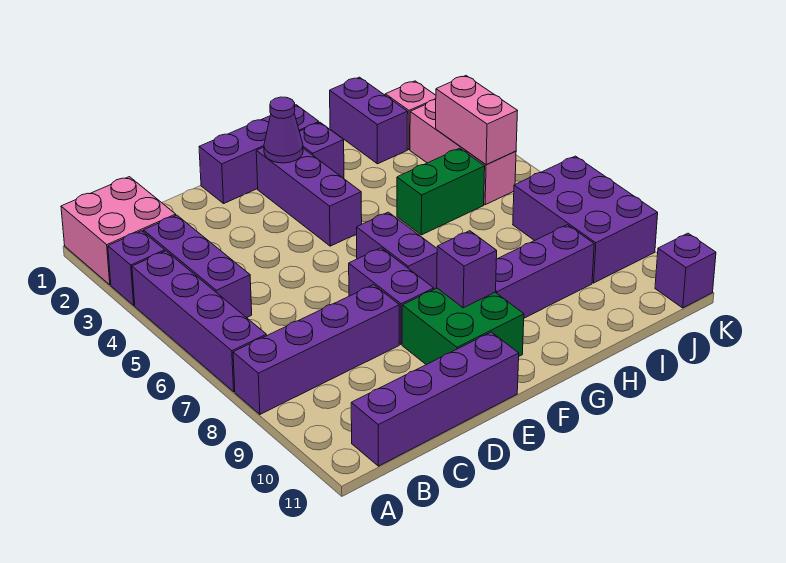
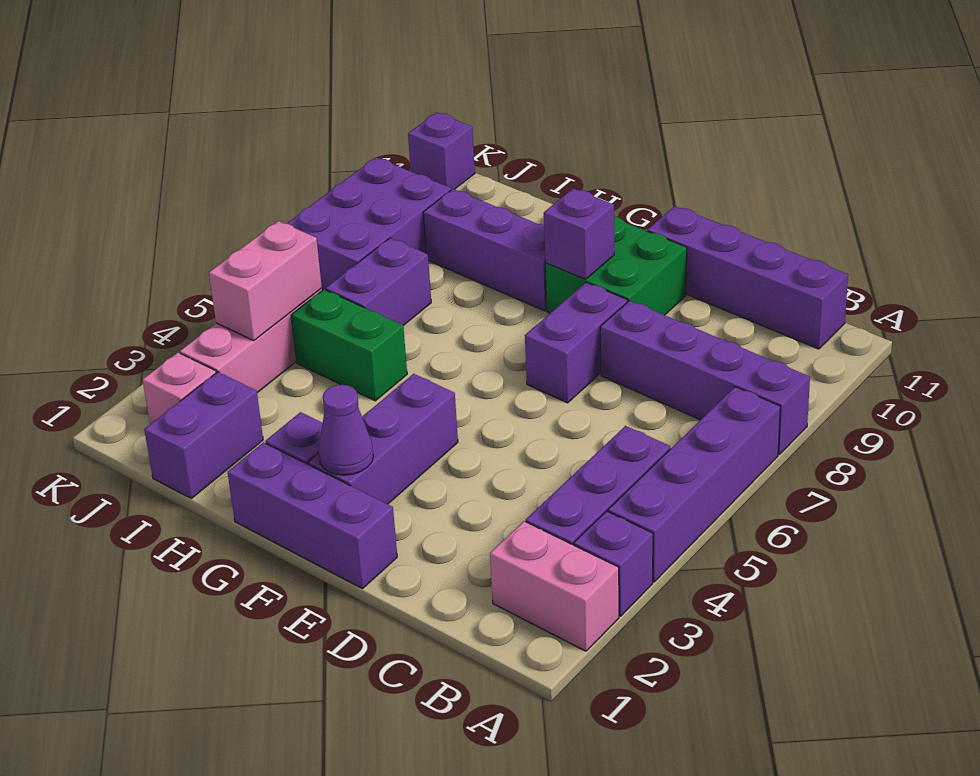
pink 2x2 brick [61,177,176,285] -> pink 1x2 brick [490,521,619,651]
purple 1x2 brick [357,212,437,289] -> purple 1x2 brick moved to [325,238,431,326]

